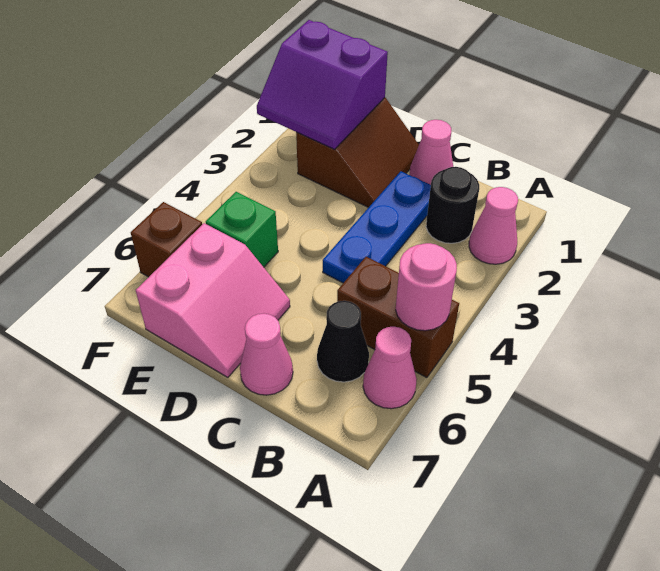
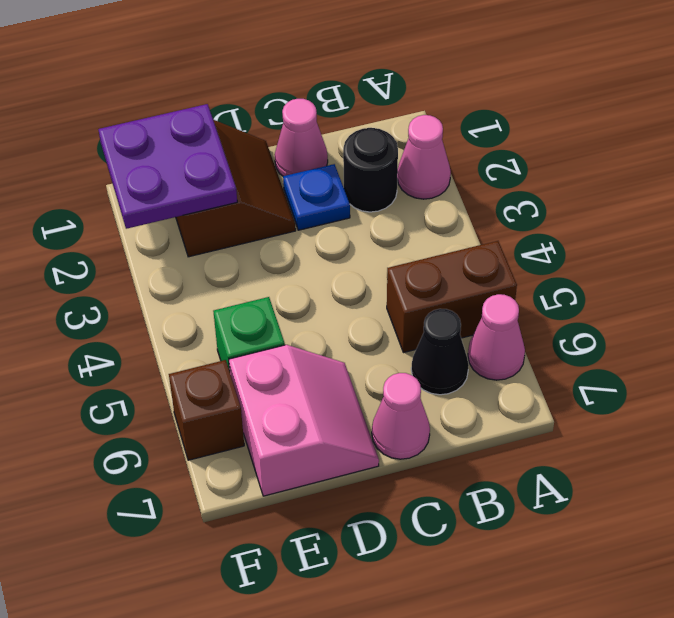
pink 1x1 round brick [396,243,457,331] -> none
blue 1x3 plate [323,171,431,283] -> blue 1x1 plate [283,164,350,230]
purple 2x2 slope [257,20,388,149] -> purple 2x2 plate [98,104,237,229]

